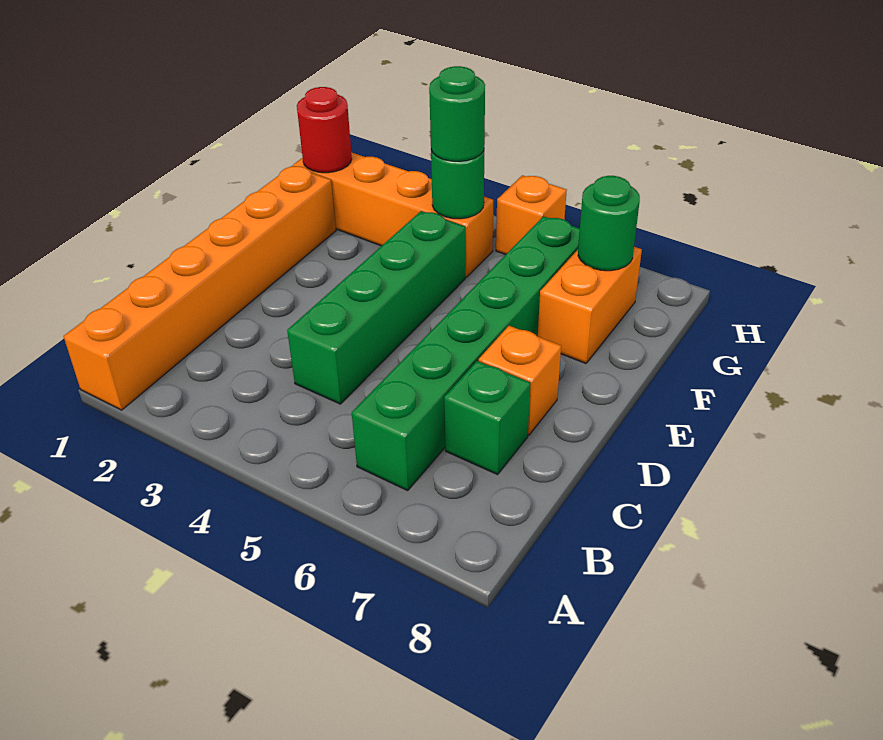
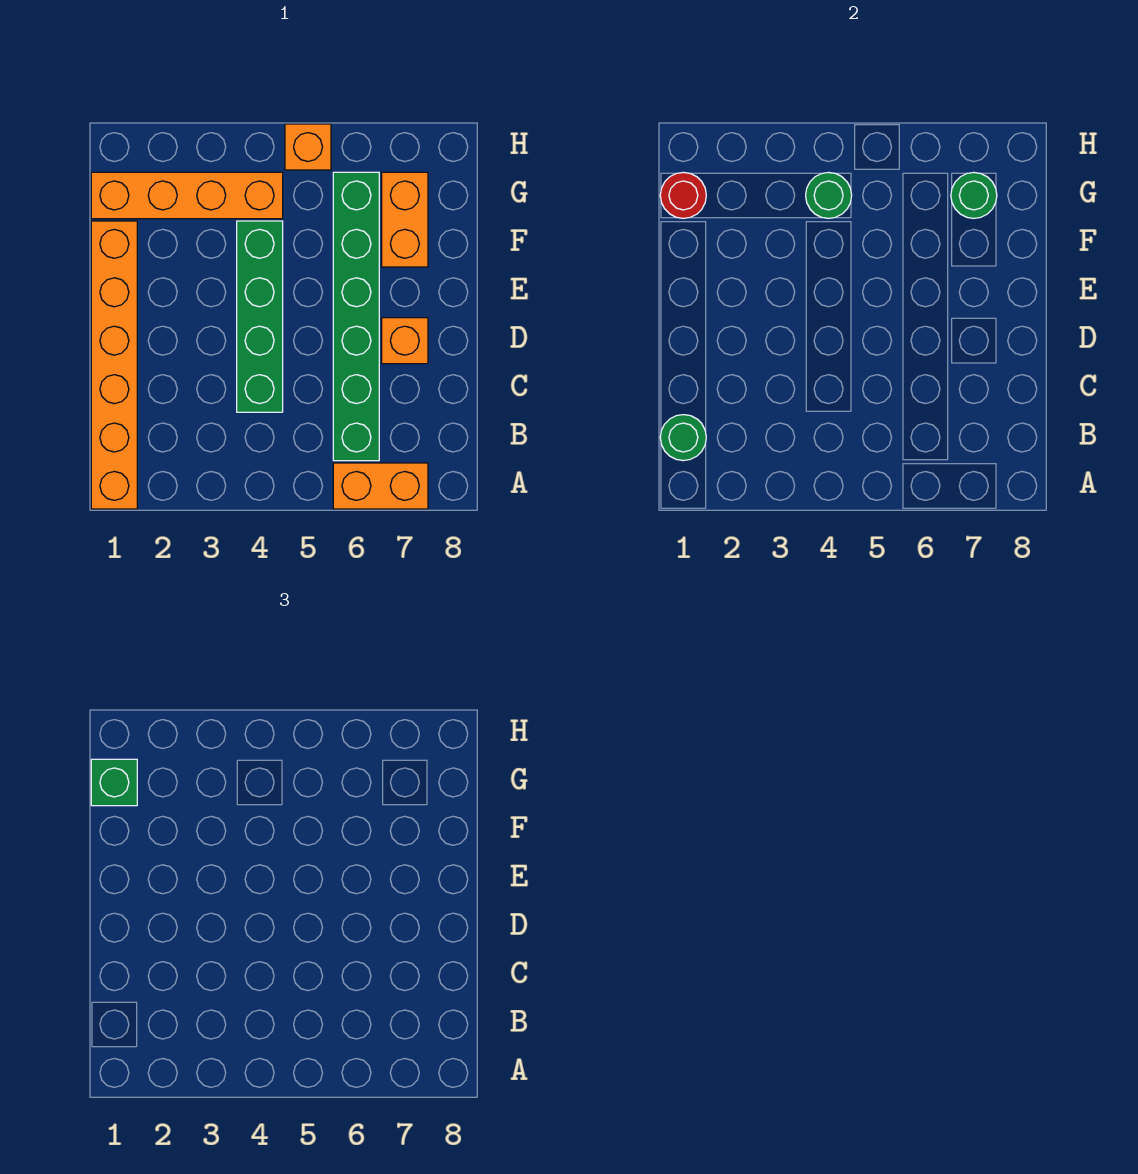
none -> orange 1x2 brick [333,463,428,509]
green 1x1 brick [444,361,531,475] -> green 1x1 brick moved to [91,759,137,806]
green 1x1 round brick [429,66,485,161] -> green 1x1 round brick moved to [660,415,706,461]

